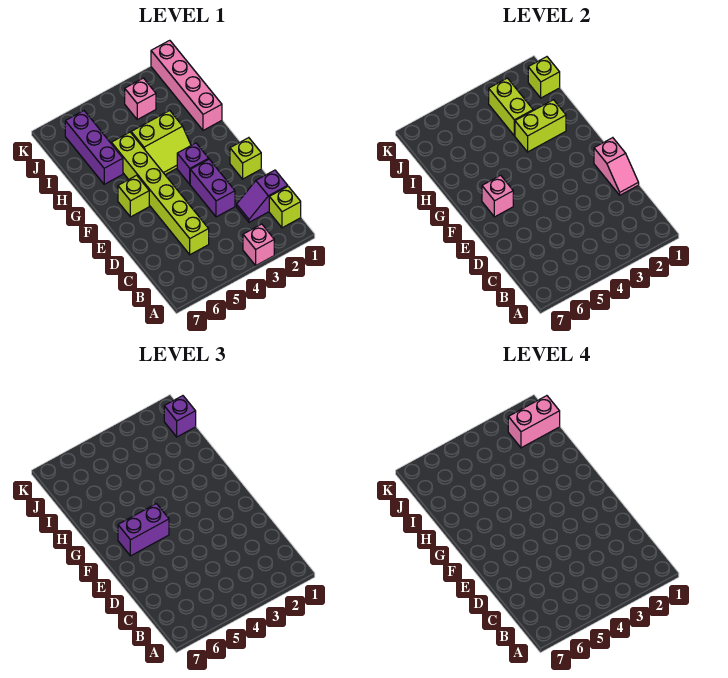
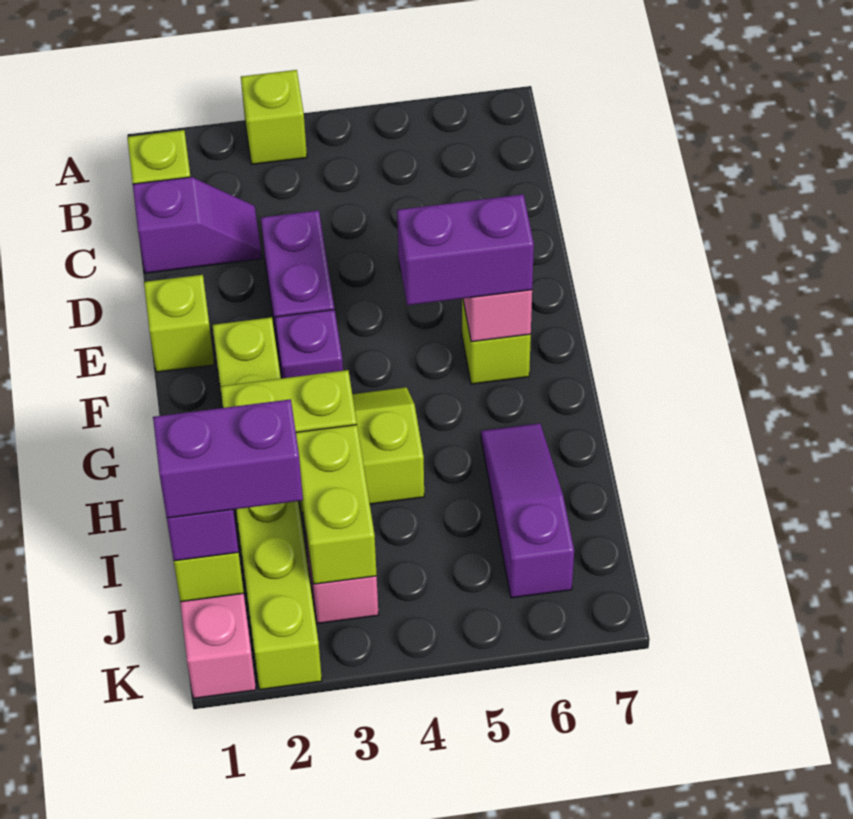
pink 1x1 brick [243,224,274,265] -> lime 1x1 brick [241,70,307,164]
lime 1x6 brick [111,132,209,255] -> lime 1x6 brick moved to [213,317,322,690]
pink 1x2 slope [594,138,639,195] -> none
purple 1x3 brick [65,111,123,184] -> purple 1x3 slope [481,423,574,598]
pink 1x2 brick [508,396,560,448] -> purple 1x2 brick [153,399,303,518]

